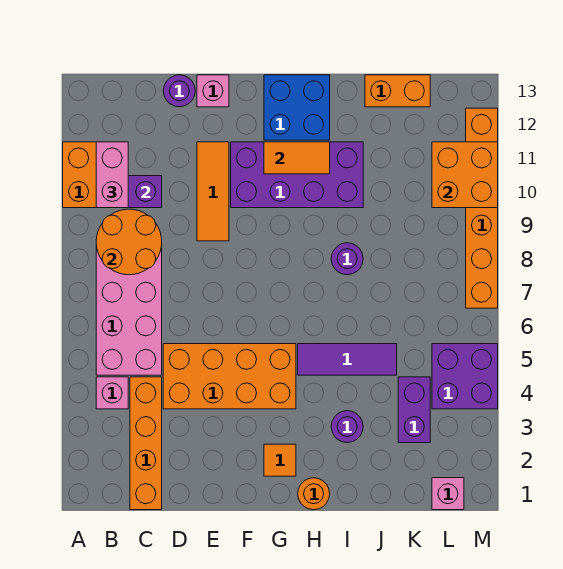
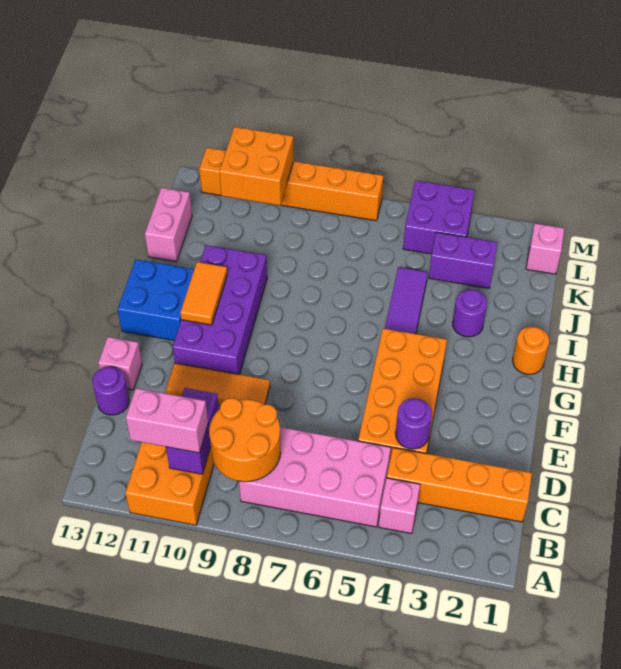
orange 1x1 tile [264,444,296,476] -> none
purple 1x1 round brick [331,243,363,275] -> purple 1x1 round brick moved to [396,398,432,449]
orange 1x2 brick [365,75,430,107] -> pink 1x2 brick [145,188,192,262]

